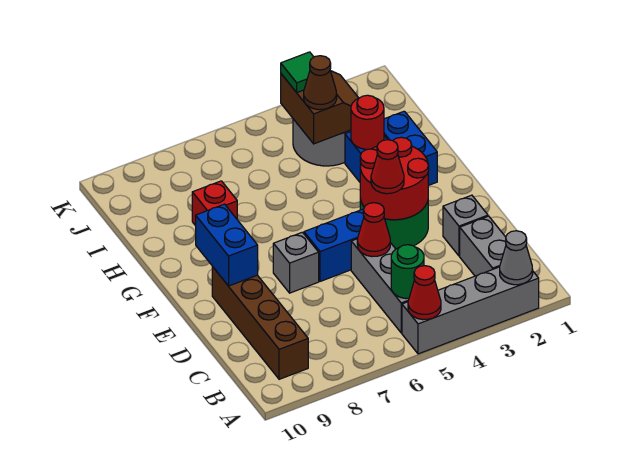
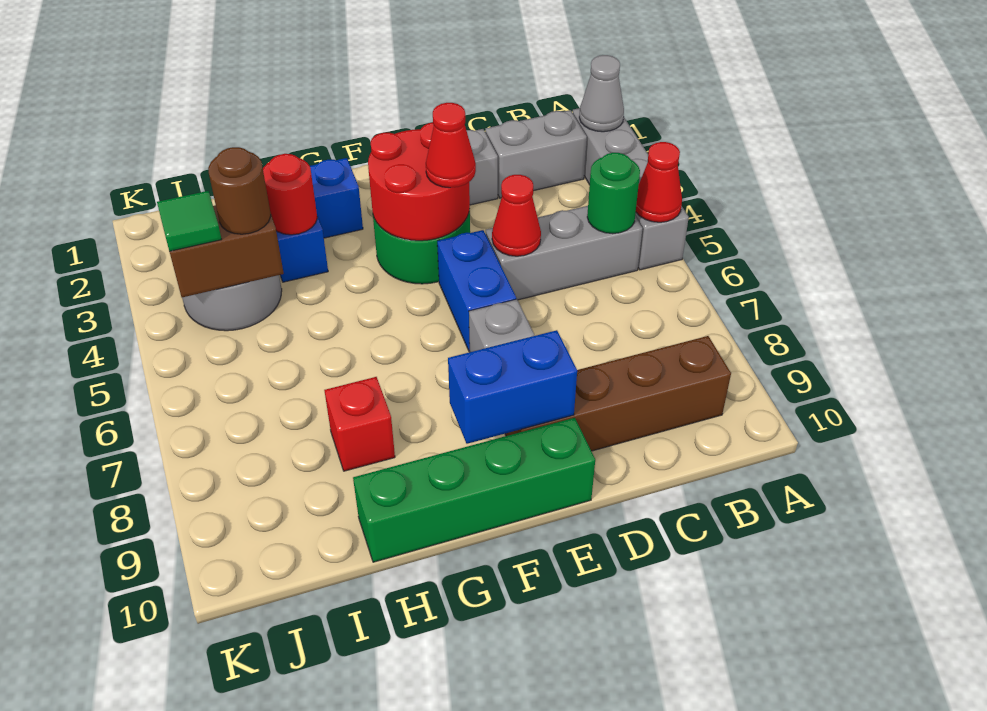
none -> green 1x4 brick [353,418,595,562]
brown 1x1 cone [304,56,337,110] -> brown 1x1 round brick [208,147,271,234]

